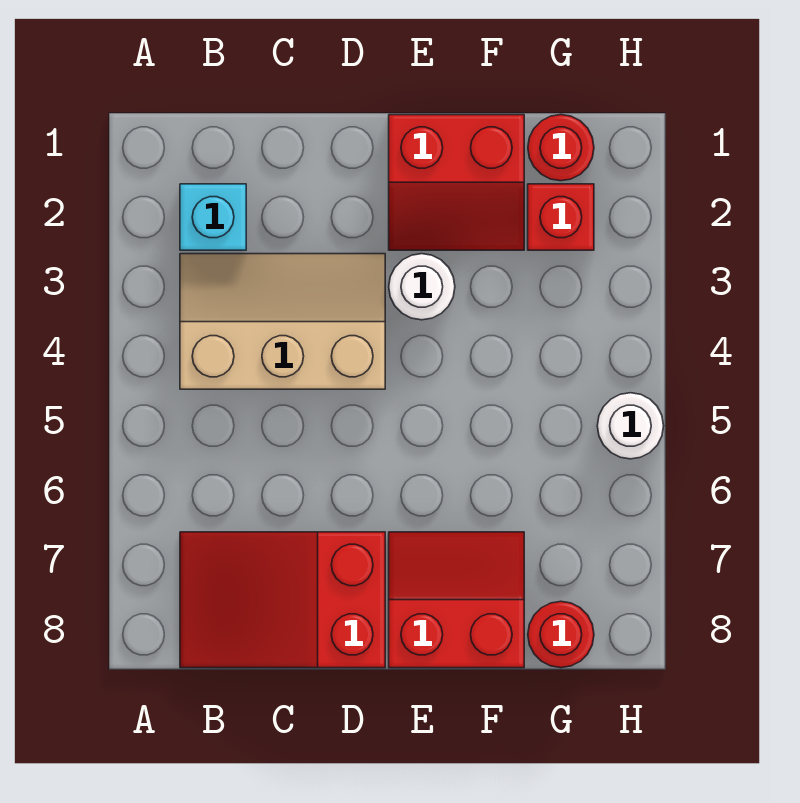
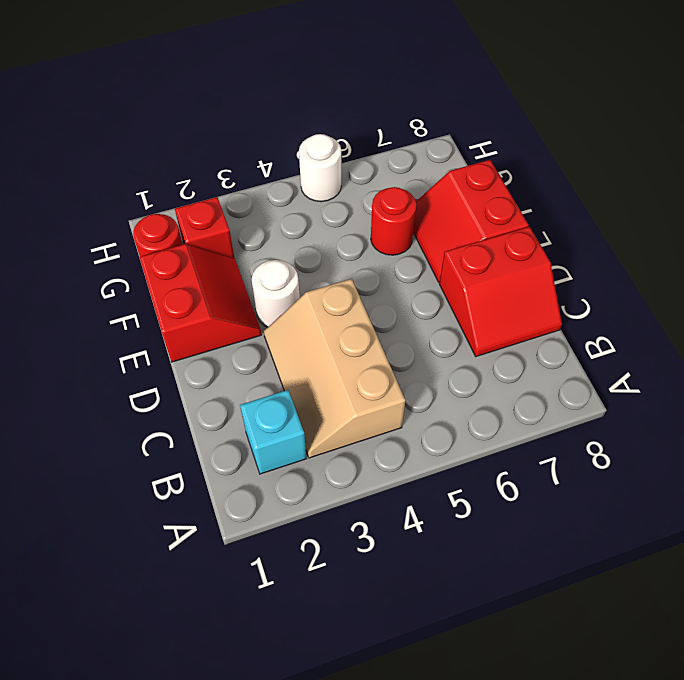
red 2x3 slope [180,532,385,668] -> red 2x2 slope [439,227,562,357]
red 1x1 round brick [528,601,594,668] -> red 1x1 round brick moved to [371,187,416,255]

